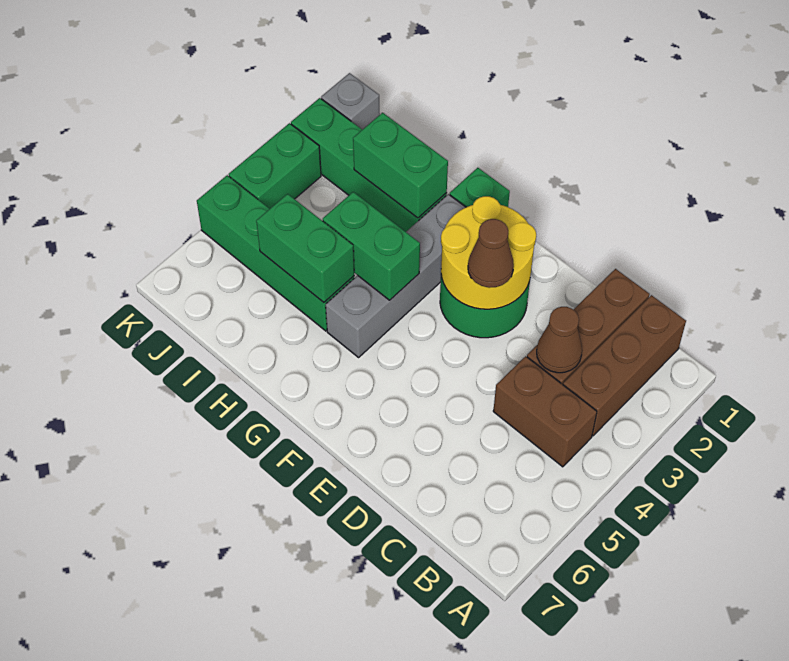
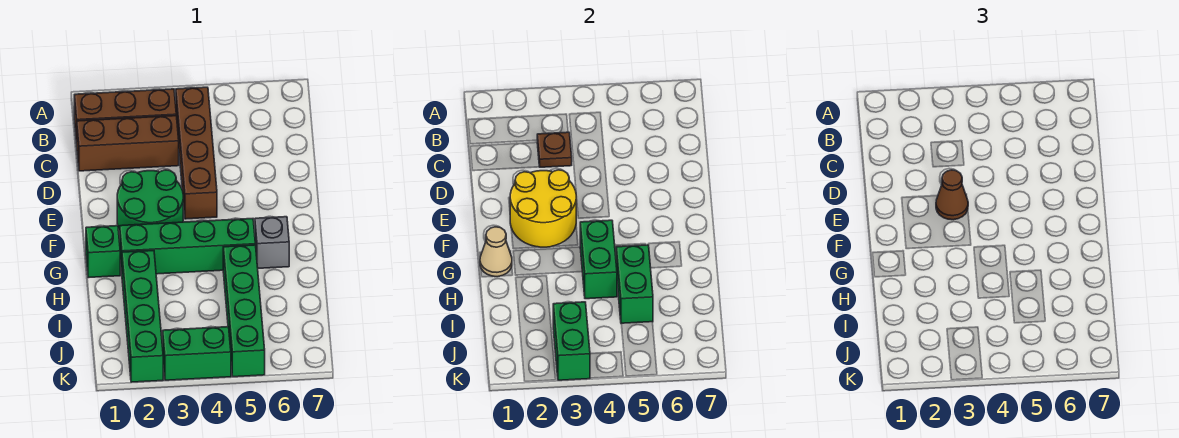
brown 1x2 brick [493,356,597,467] -> brown 1x4 brick [176,87,217,219]
brown 1x1 cone [537,307,582,373] -> brown 1x1 plate [537,132,572,167]
none -> tan 1x1 cone [480,227,512,277]
grey 1x4 brick [326,194,466,357] -> green 1x4 brick [120,219,255,274]
green 1x2 brick [353,113,448,218] -> green 1x2 brick moved to [553,302,590,380]
grey 1x1 brick [321,73,380,130] -> grey 1x1 brick moved to [255,217,289,268]

